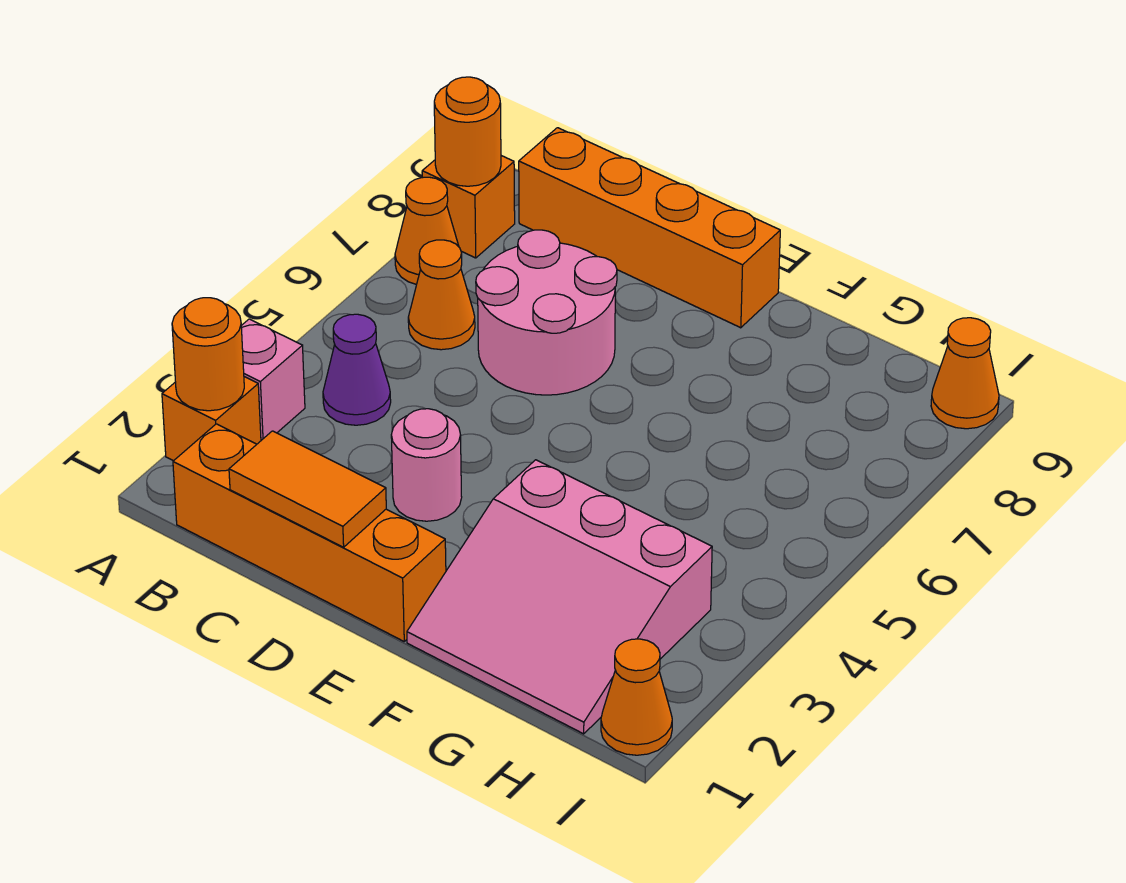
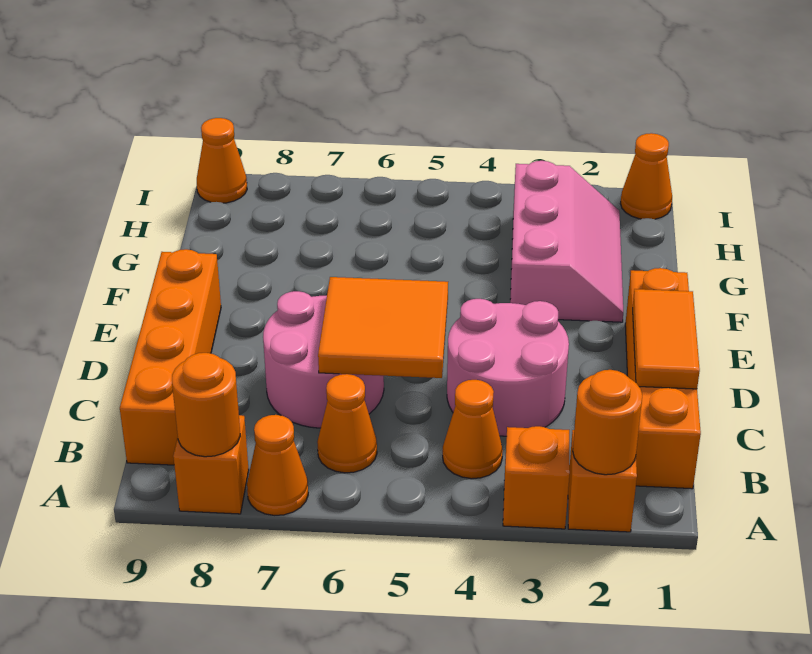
pink 1x1 brick [241,319,305,440] -> orange 1x1 brick [503,426,570,529]
purple 1x1 cone [323,314,391,425] -> orange 1x1 cone [443,380,503,479]
none -> orange 2x2 tile [318,277,448,378]
pink 1x1 round brick [391,409,462,521] -> pink 2x2 round brick [447,299,569,436]
pink 3x3 slope [407,460,712,734] -> pink 2x3 slope [510,161,623,322]

